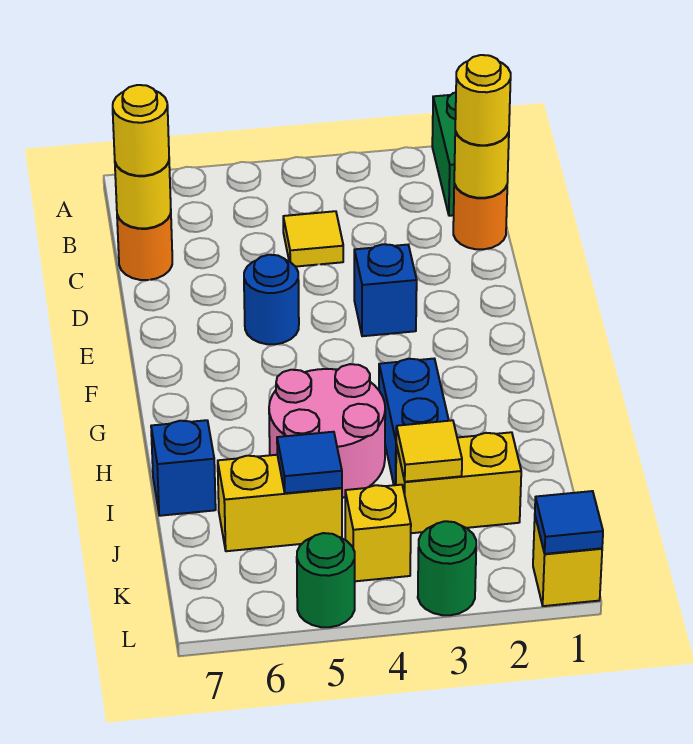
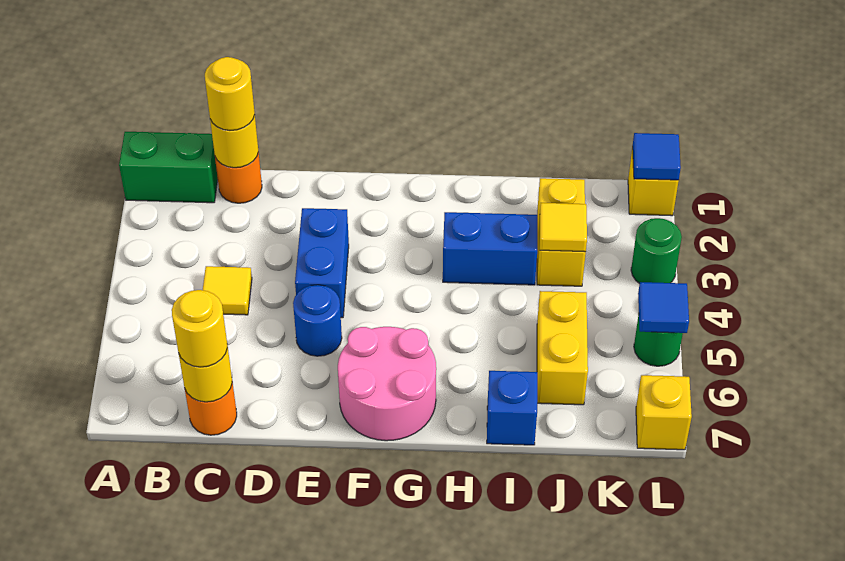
blue 1x1 brick [354,244,417,336] -> blue 1x2 brick [295,208,349,318]
pink 2x2 round brick [269,364,385,498] -> pink 2x2 round brick moved to [338,327,436,441]
blue 1x1 tile [277,432,342,493] -> blue 1x1 tile moved to [638,282,689,333]
yellow 1x1 brick [345,485,411,581] -> yellow 1x1 brick moved to [636,375,692,450]

